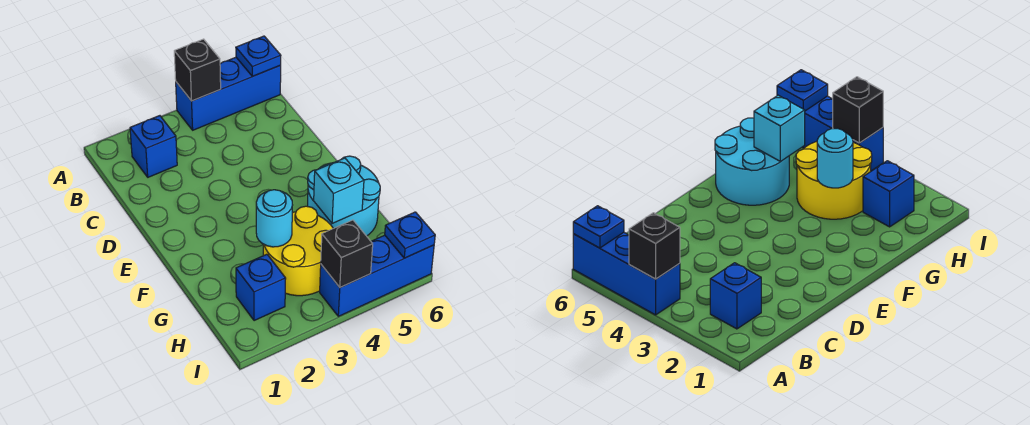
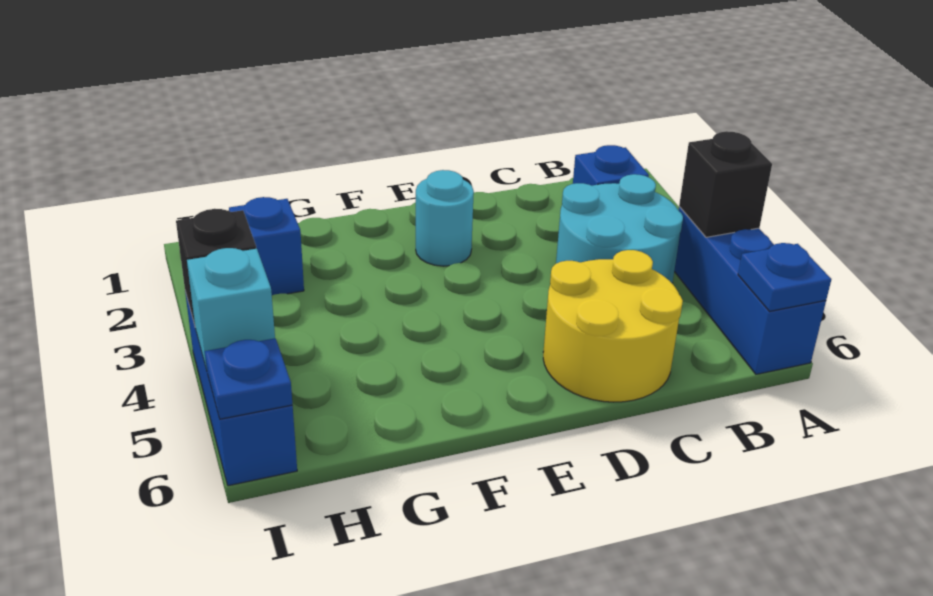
cyan 2x2 round brick [307,156,380,236] -> cyan 2x2 round brick moved to [556,174,683,283]
yellow 2x2 round brick [263,206,333,296] -> yellow 2x2 round brick moved to [543,250,683,402]
cyan 1x1 round brick [256,190,292,247] -> cyan 1x1 round brick moved to [416,170,474,266]
cyan 1x1 brick [314,158,364,223] -> cyan 1x1 brick moved to [187,248,275,370]

